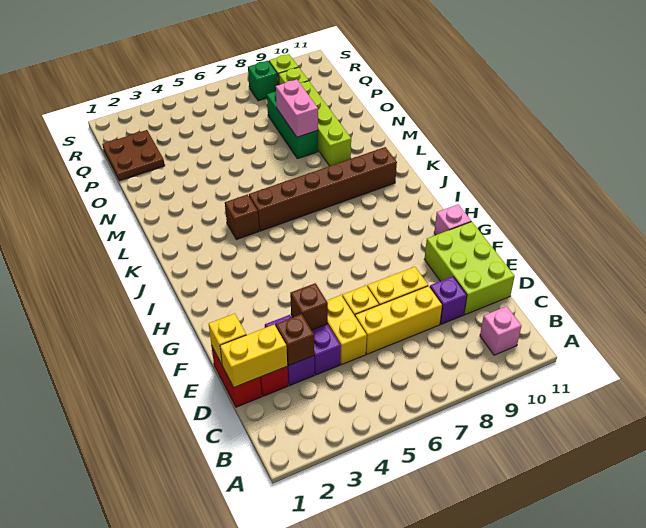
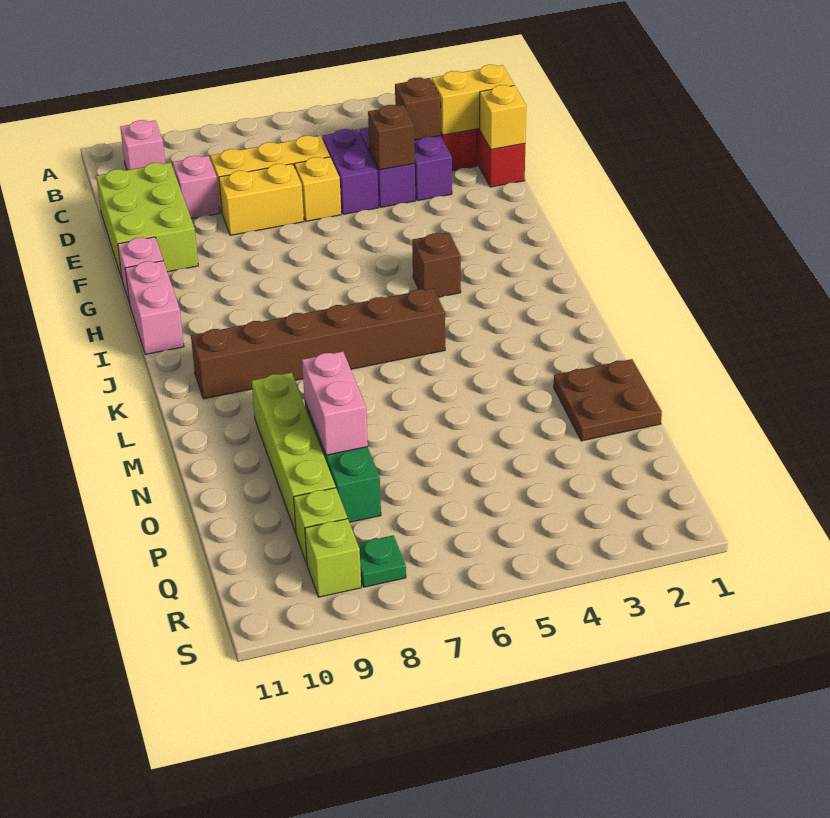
yellow 1x2 brick [327,295,367,365] -> purple 1x2 brick [323,129,379,214]
purple 1x1 brick [430,277,467,324] -> pink 1x1 brick [173,156,220,219]
none -> pink 1x2 brick [125,261,184,354]
brown 1x1 brick [225,194,259,240] -> brown 1x1 brick moved to [412,233,461,297]
brown 2x2 plate [102,130,165,181] -> brown 2x2 plate moved to [554,359,662,441]
green 1x1 brick [248,61,278,101] -> green 1x1 plate [358,535,406,587]

